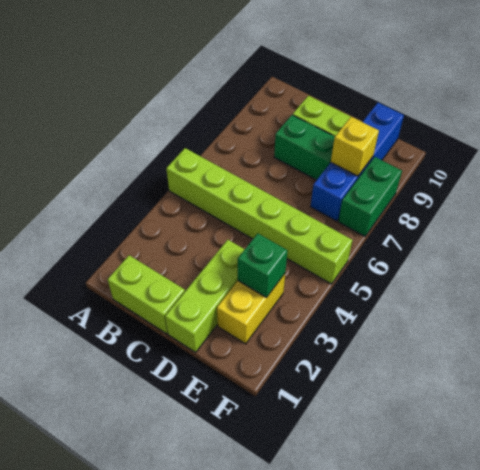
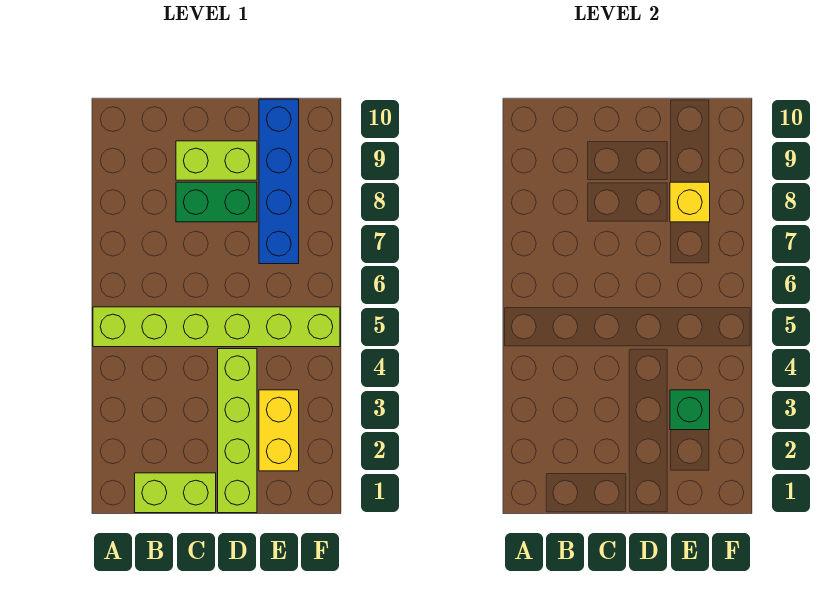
lime 1x3 brick [165,240,245,352] -> lime 1x4 brick [218,349,257,513]
green 1x2 brick [338,157,402,236] -> none

